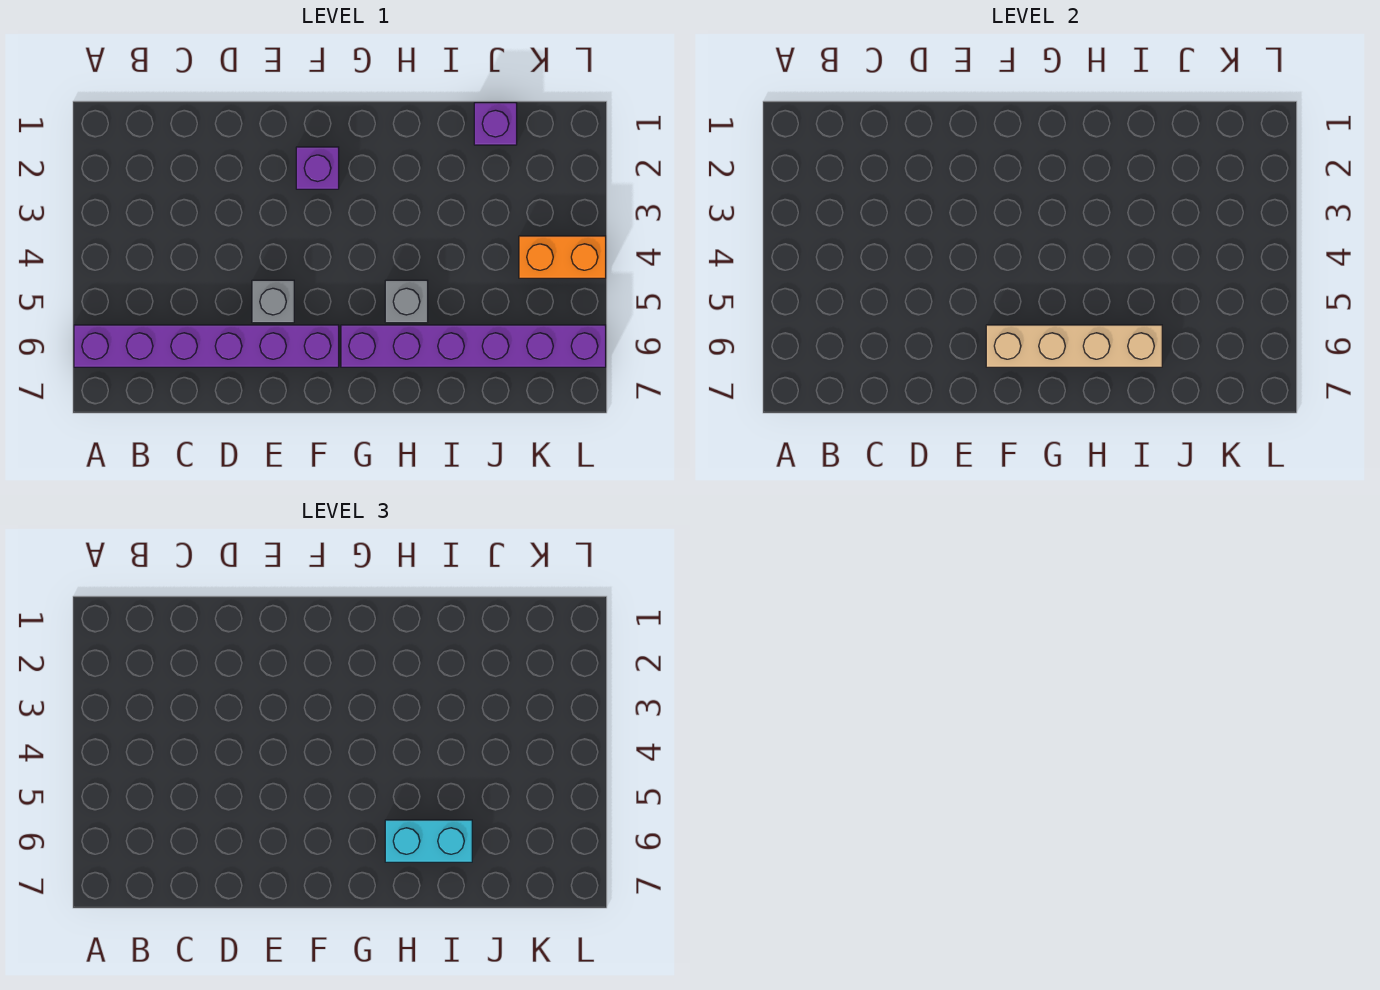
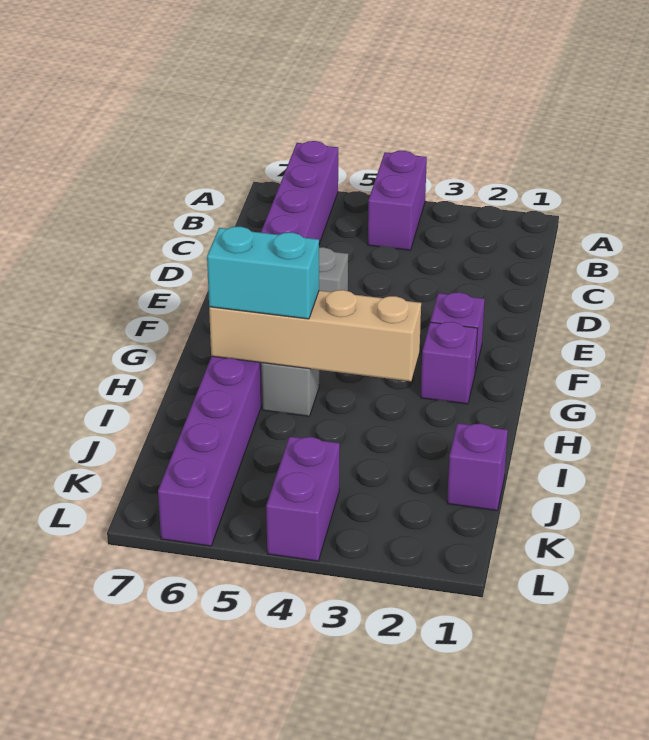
none -> purple 1x2 brick [368,151,427,250]
tan 1x4 brick [986,325,1162,367] -> tan 1x4 brick turned to [209,290,421,381]
none -> purple 1x1 brick [421,322,478,404]
cyan 1x2 brick [385,820,472,862] -> cyan 1x2 brick turned to [207,227,319,319]
orange 1x2 brick [519,236,606,278] -> purple 1x2 brick [266,437,340,561]

